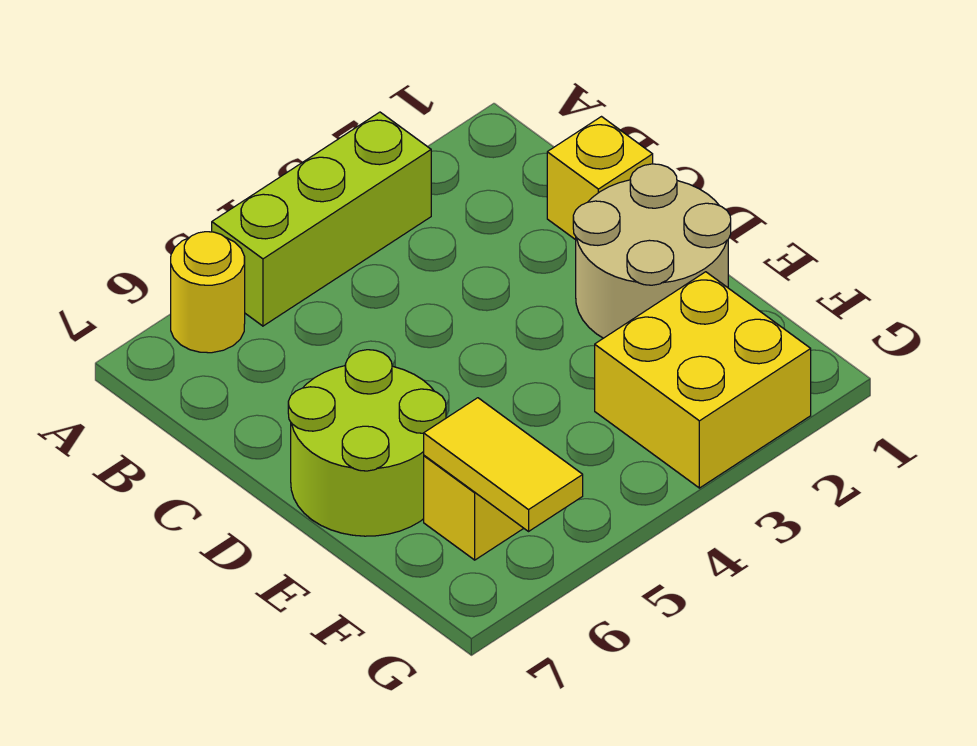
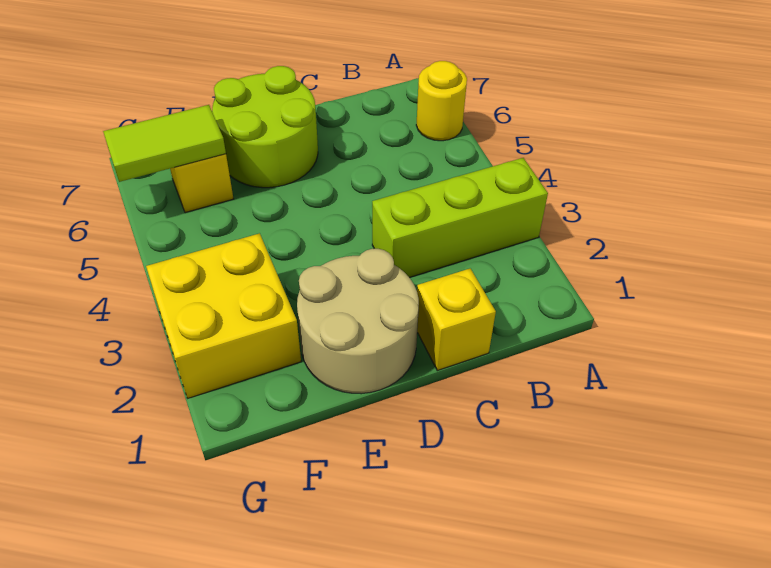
lime 1x3 brick [212,112,431,326] -> lime 1x3 brick turned to [372,158,548,278]
yellow 1x2 tile [424,398,583,531] -> lime 1x2 tile [103,105,226,182]

